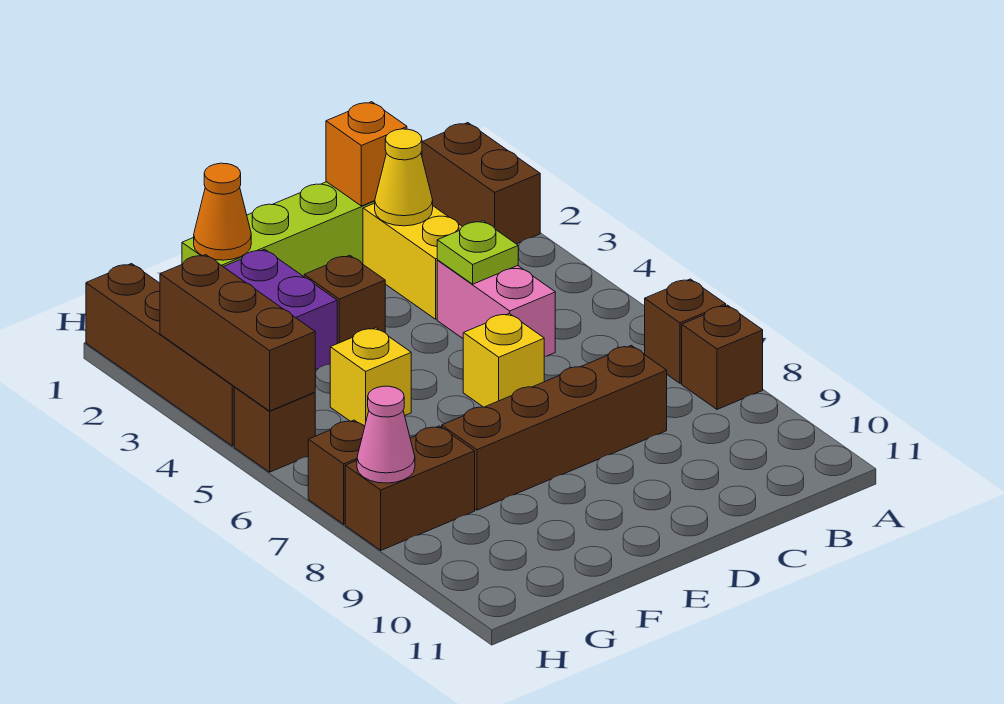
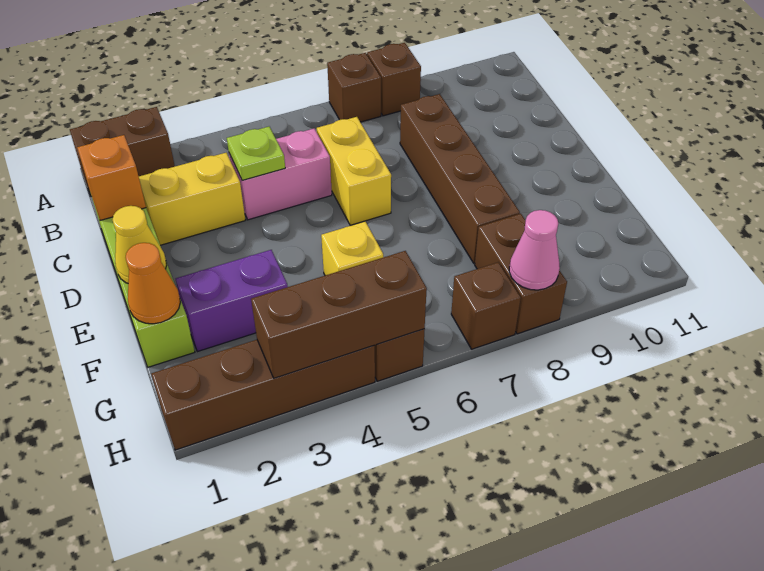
yellow 1x1 cone [375,129,433,226] -> yellow 1x1 cone moved to [113,206,167,283]
yellow 1x1 brick [463,313,544,407] -> yellow 1x2 brick [317,117,391,225]
brown 1x1 brick [304,255,385,344] -> none

